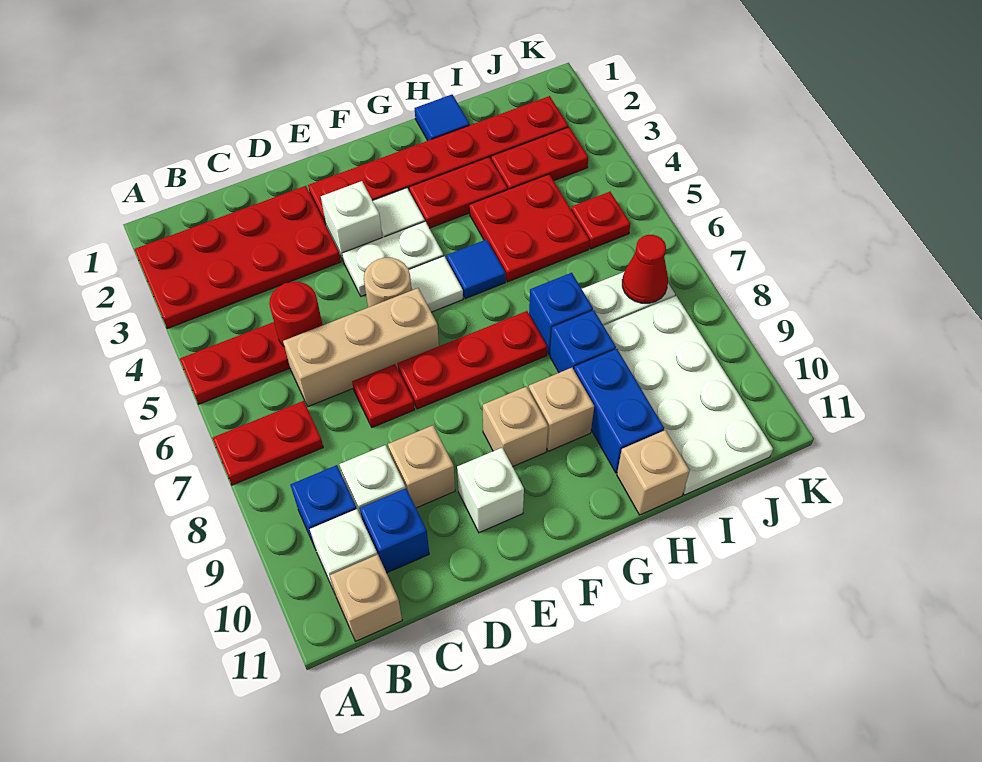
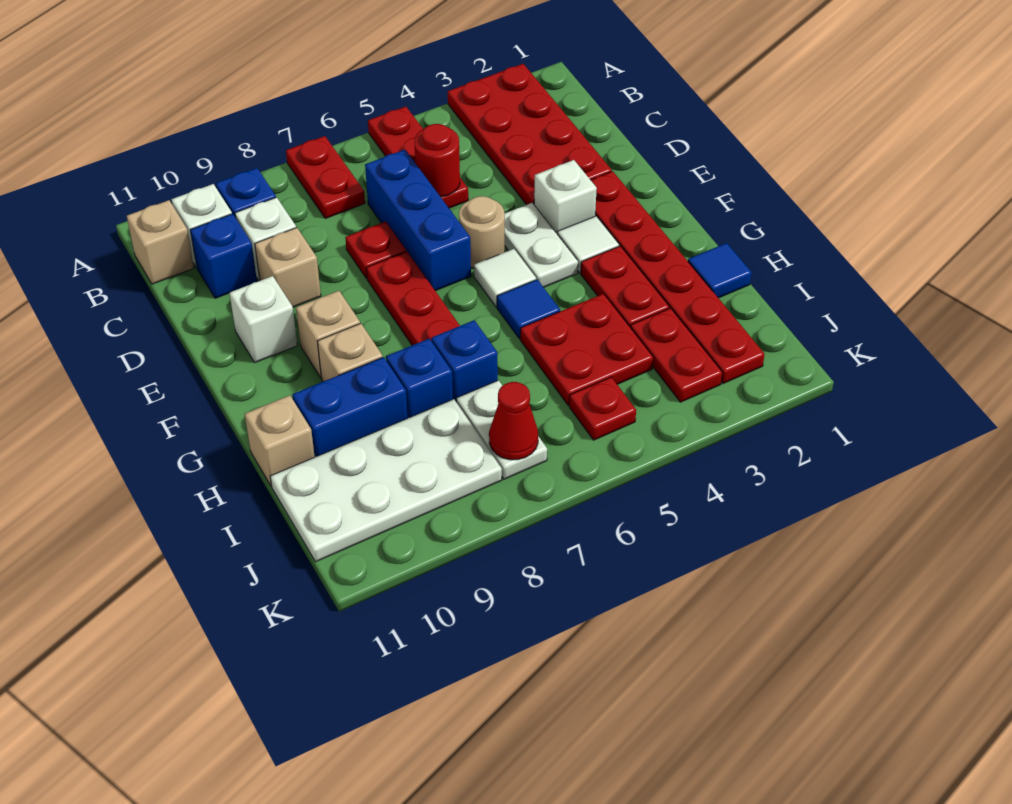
tan 1x3 brick [283,288,439,407] -> blue 1x3 brick [365,150,471,291]

